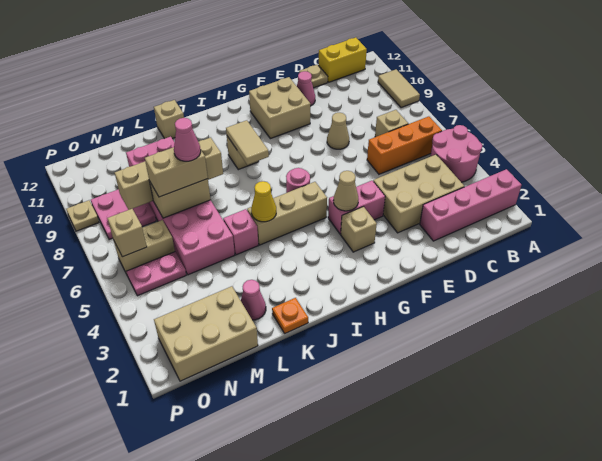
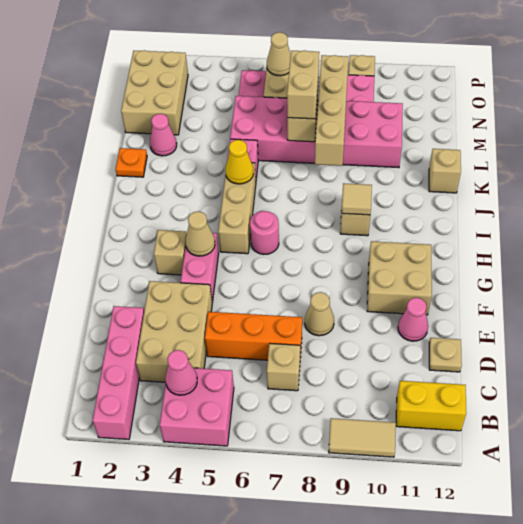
pink 2x2 round brick [431,125,482,182] -> pink 2x2 brick [160,368,234,446]
orange 1x3 brick [367,116,442,174] -> orange 1x3 brick turned to [205,312,302,360]
yellow 1x2 brick [319,37,367,82] -> yellow 1x2 brick turned to [396,381,466,431]
tan 1x2 tile [226,120,269,165] -> tan 1x1 tile [342,183,372,215]
pink 1x1 cone [174,118,201,161] -> pink 1x1 cone moved to [165,350,197,395]
tan 1x1 brick [107,209,147,257] -> tan 1x1 cone [267,32,291,76]

